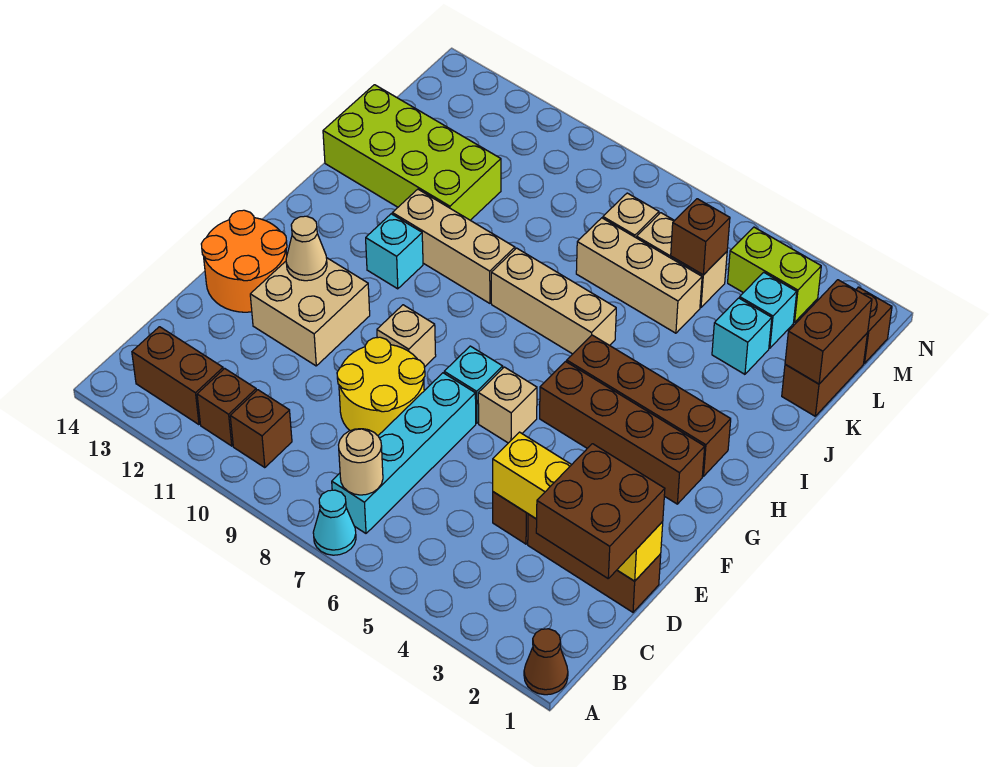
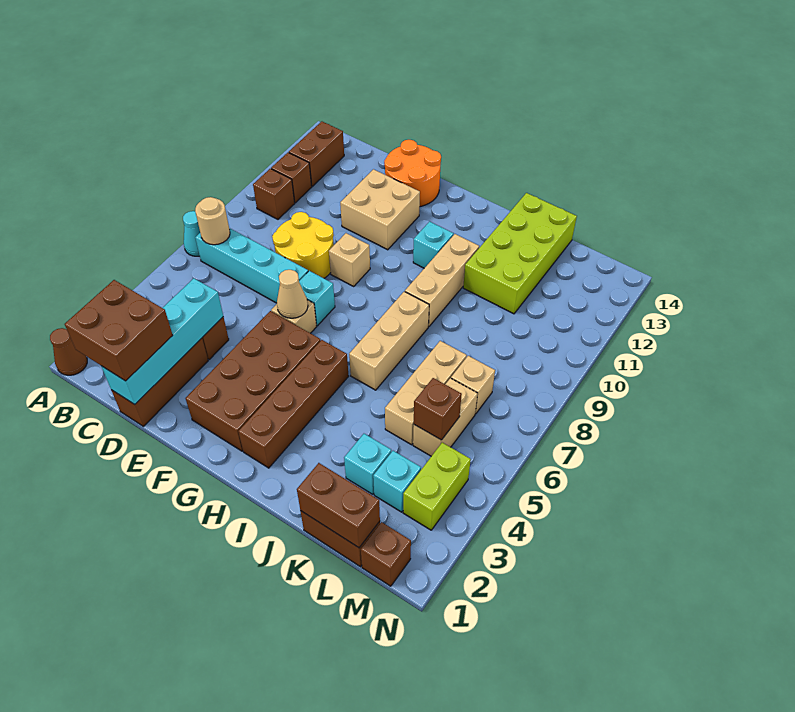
yellow 1x4 brick [493,432,663,581] -> cyan 1x4 brick [101,278,223,404]
tan 1x1 cone [286,216,327,281] -> tan 1x1 cone moved to [277,270,308,318]
brown 1x4 brick [540,362,705,504] -> brown 2x4 brick [186,311,321,451]

